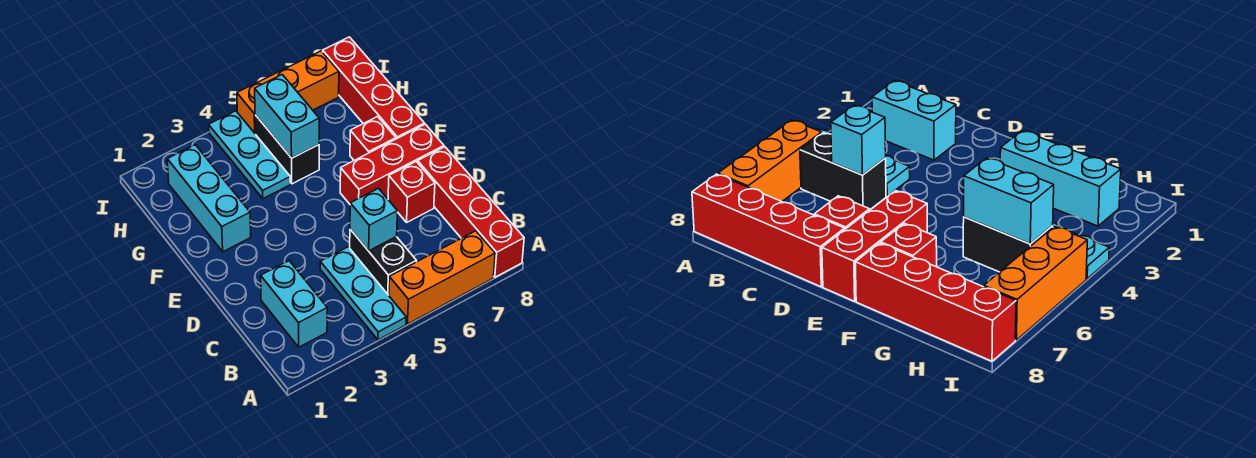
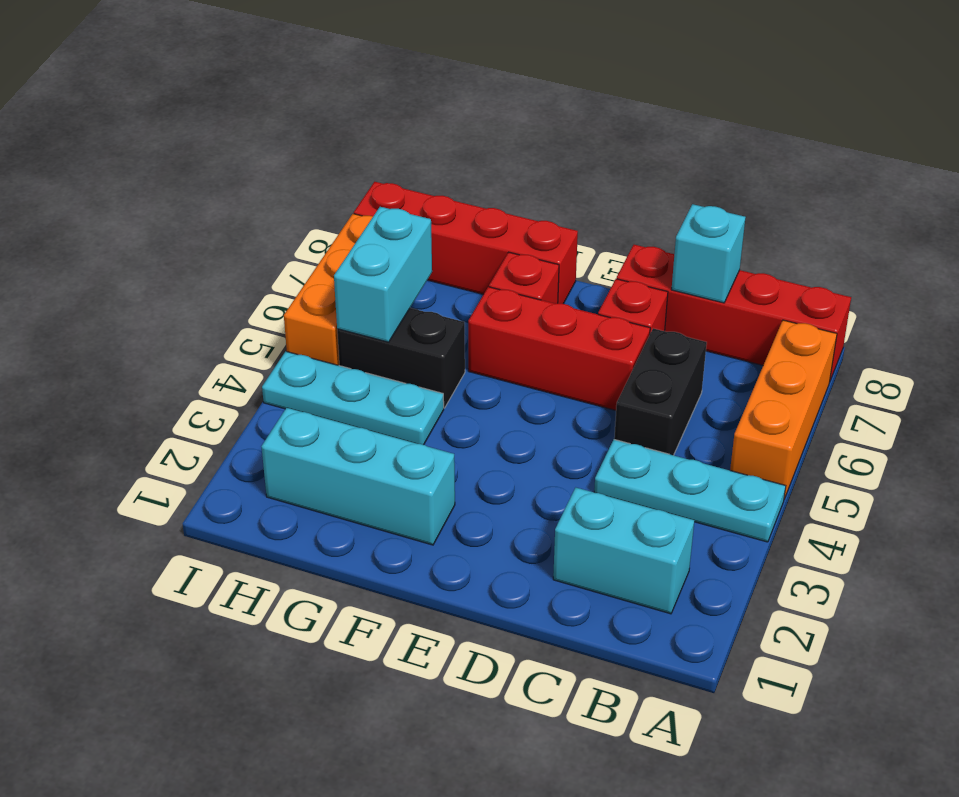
black 1x2 brick [350,229,417,295] -> black 1x2 brick turned to [614,328,707,455]
cyan 1x1 brick [350,188,398,251] -> cyan 1x1 brick moved to [672,204,746,303]
red 1x3 brick [340,124,444,204] -> red 1x3 brick turned to [468,287,650,410]
cyan 1x2 brick [255,75,319,158] -> cyan 1x2 brick turned to [334,207,432,342]

